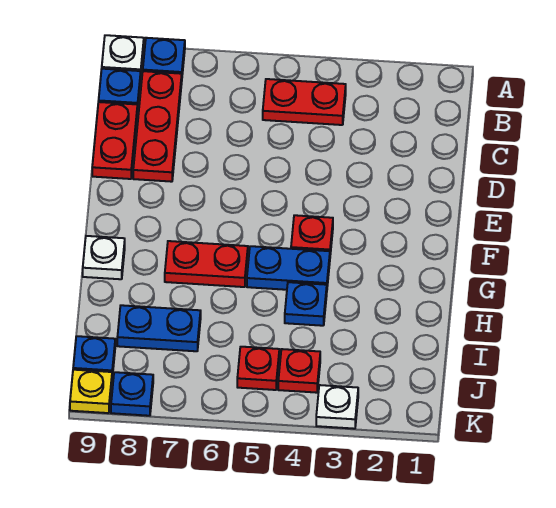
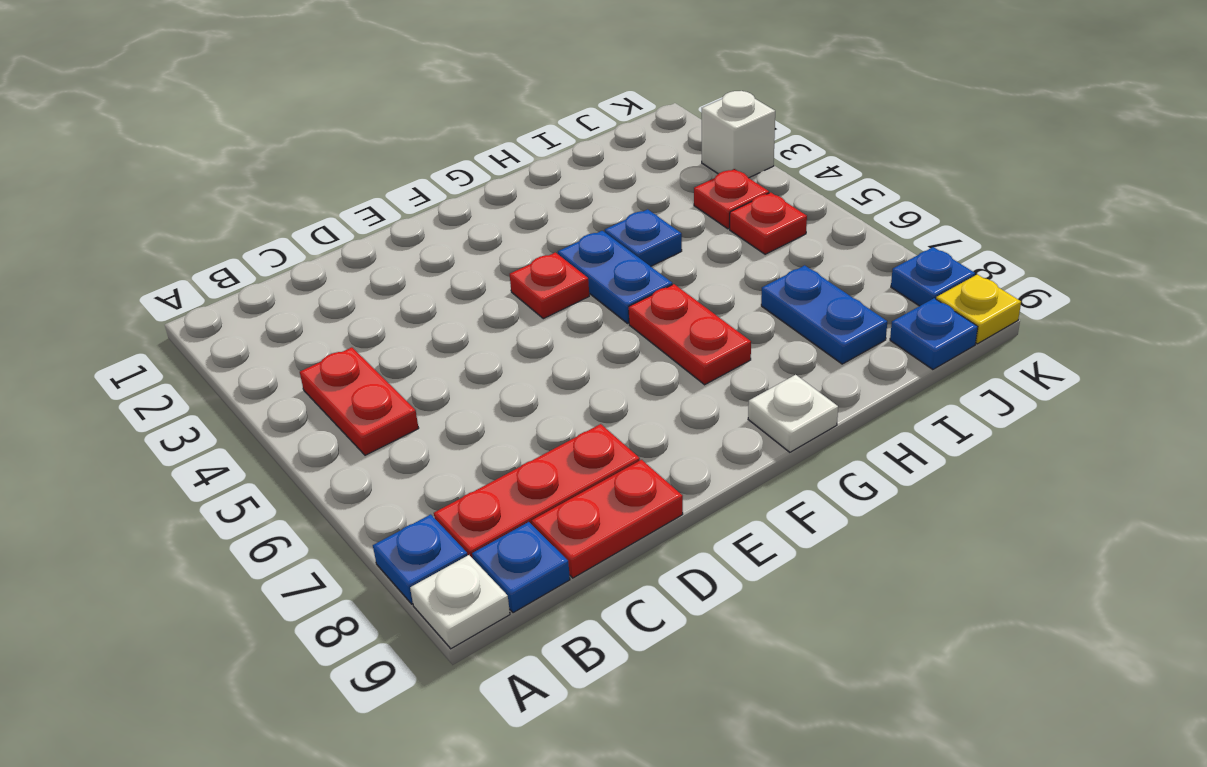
white 1x1 plate [316,385,358,429] -> white 1x1 brick [702,91,775,178]

